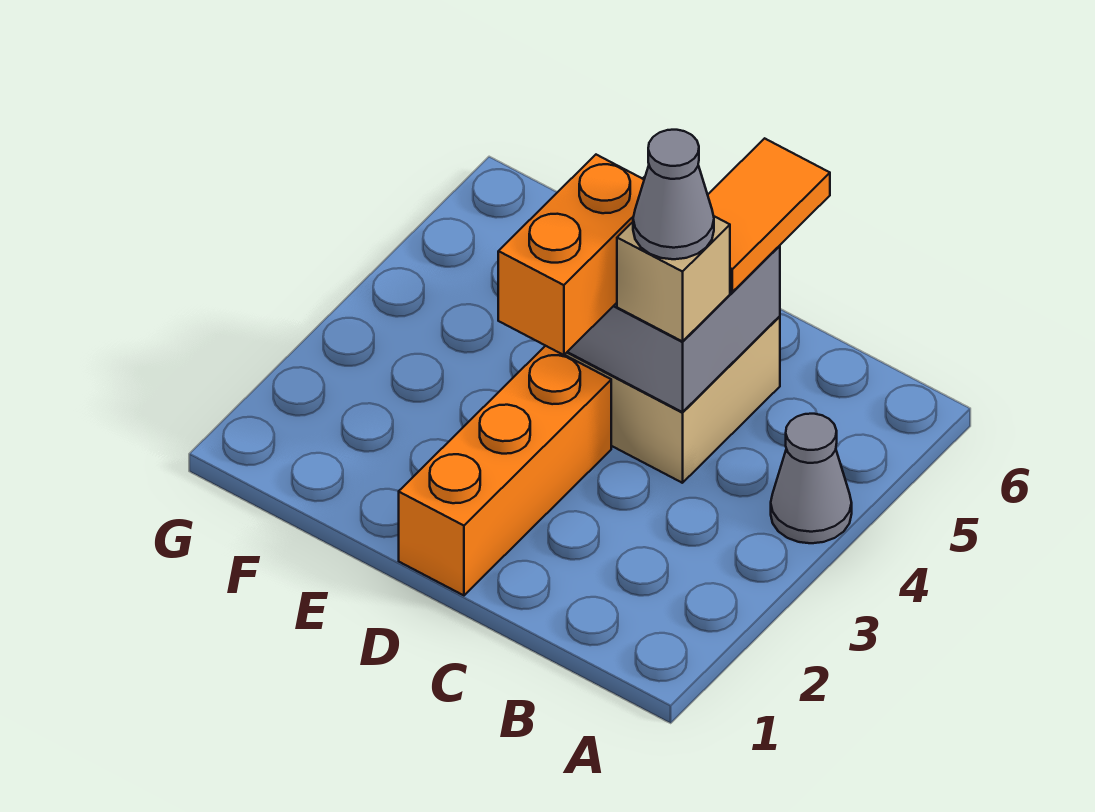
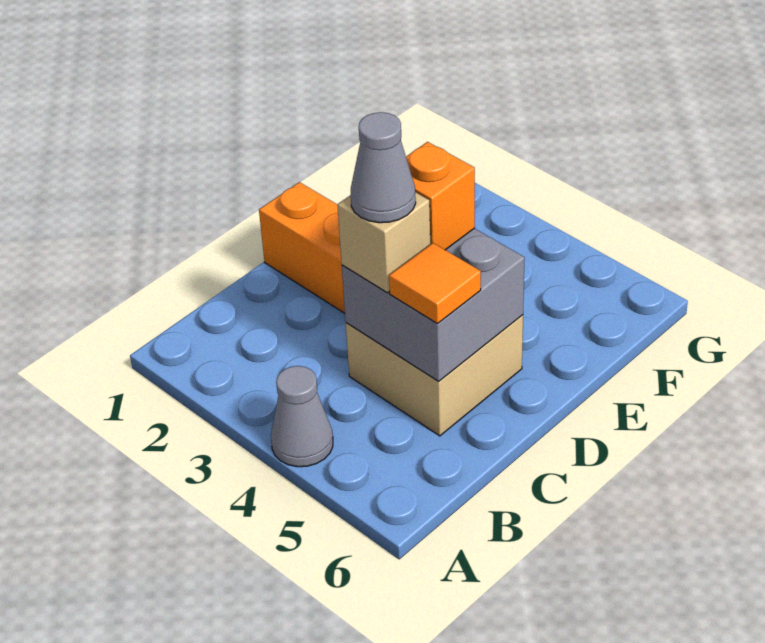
orange 1x2 tile [708,138,830,292] -> orange 1x1 tile [389,243,481,324]
orange 1x2 brick [498,155,644,355] -> orange 1x1 brick [406,142,475,250]

